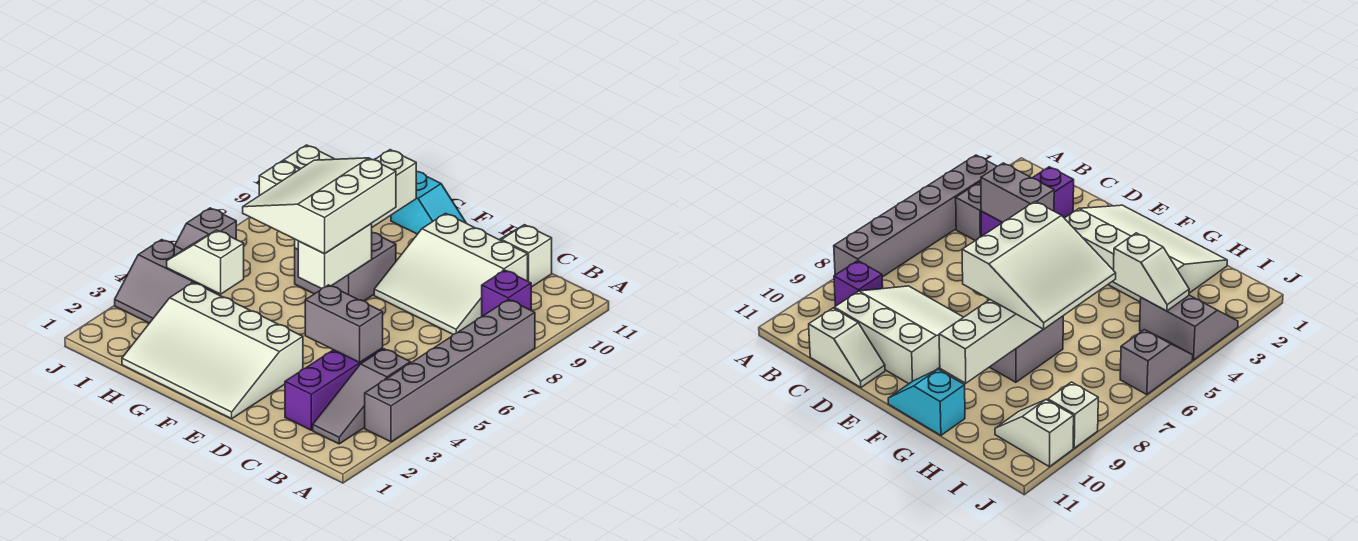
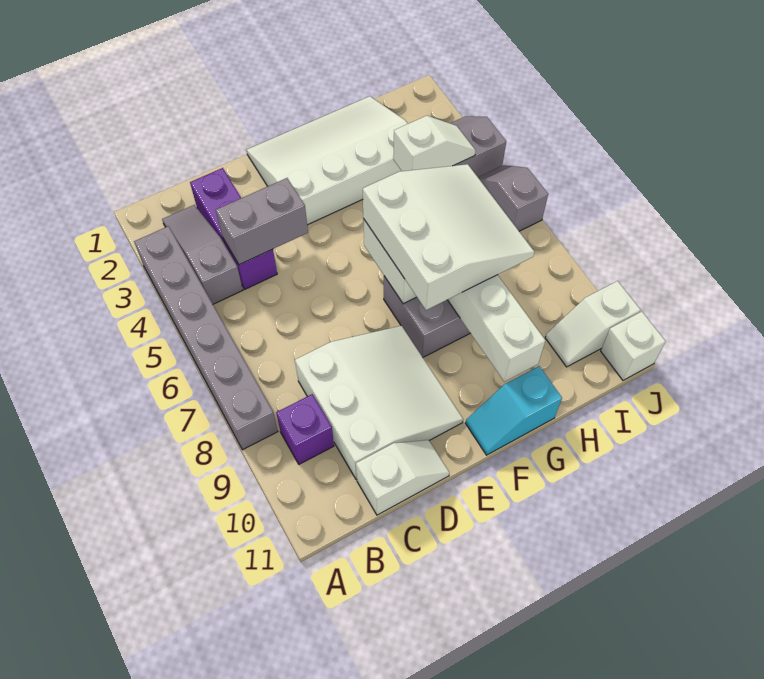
white 3x3 slope [374,213,528,334] -> white 3x3 slope turned to [295,326,463,479]
white 1x1 brick [259,161,300,196] -> white 1x1 brick moved to [601,312,666,380]

